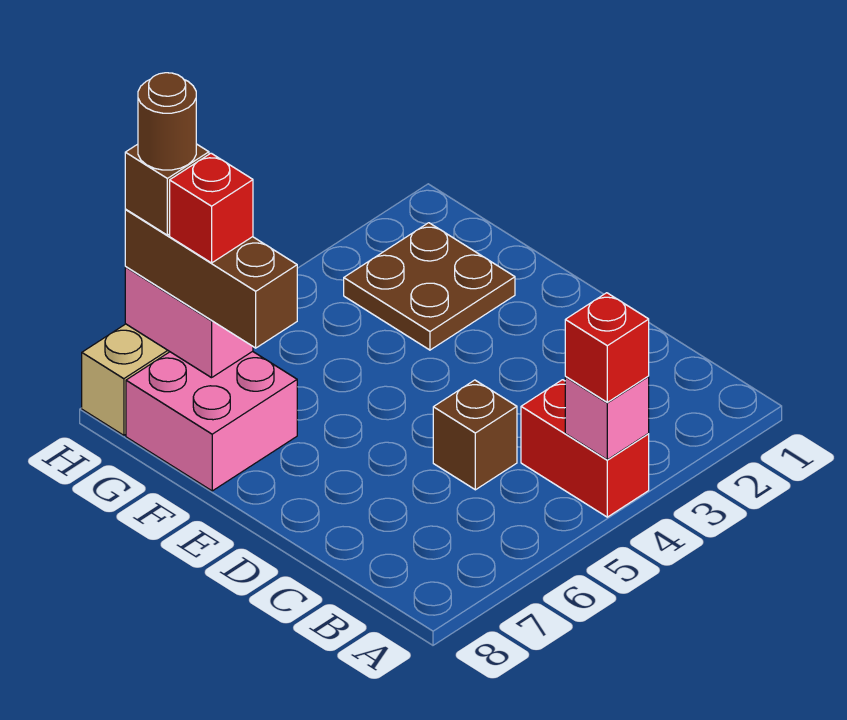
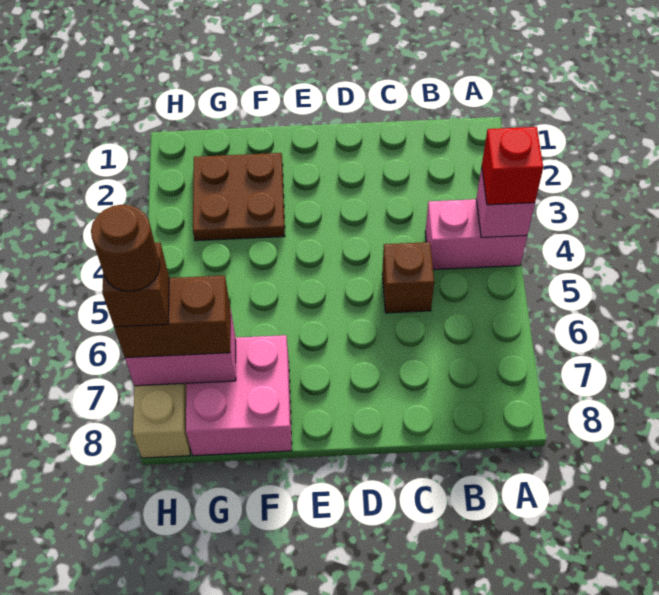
red 1x2 brick [521,380,649,517] -> pink 1x2 brick [425,199,527,270]
brown 1x3 brick [125,210,297,348] -> brown 1x2 brick [114,275,231,358]
red 1x1 brick [170,153,253,263] -> none

